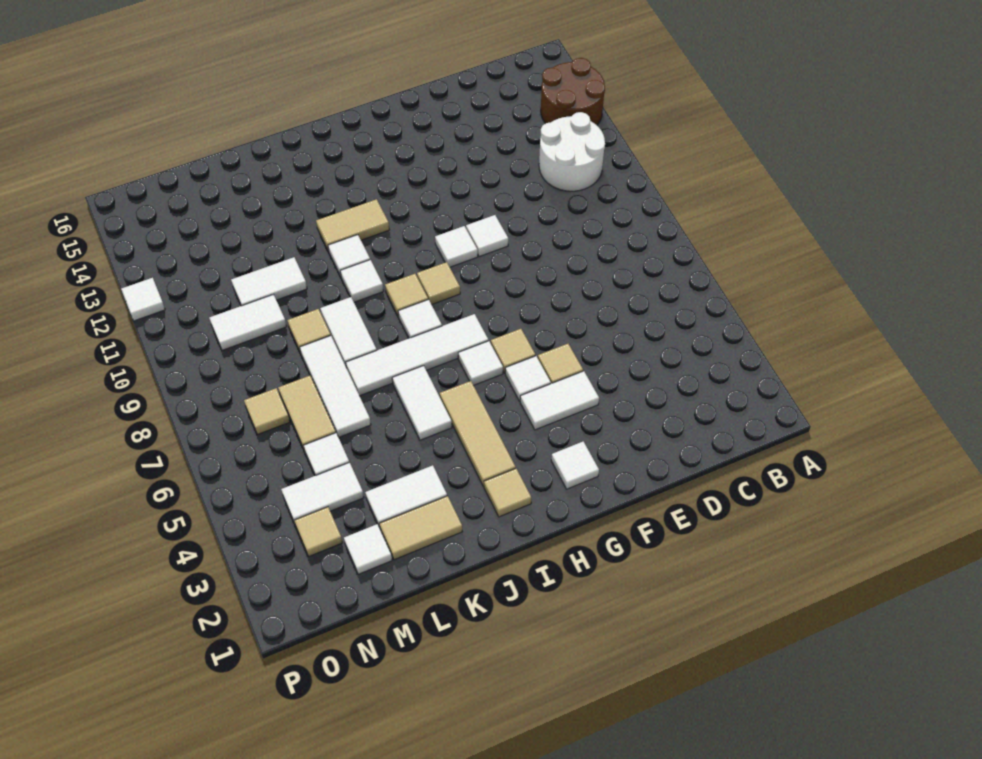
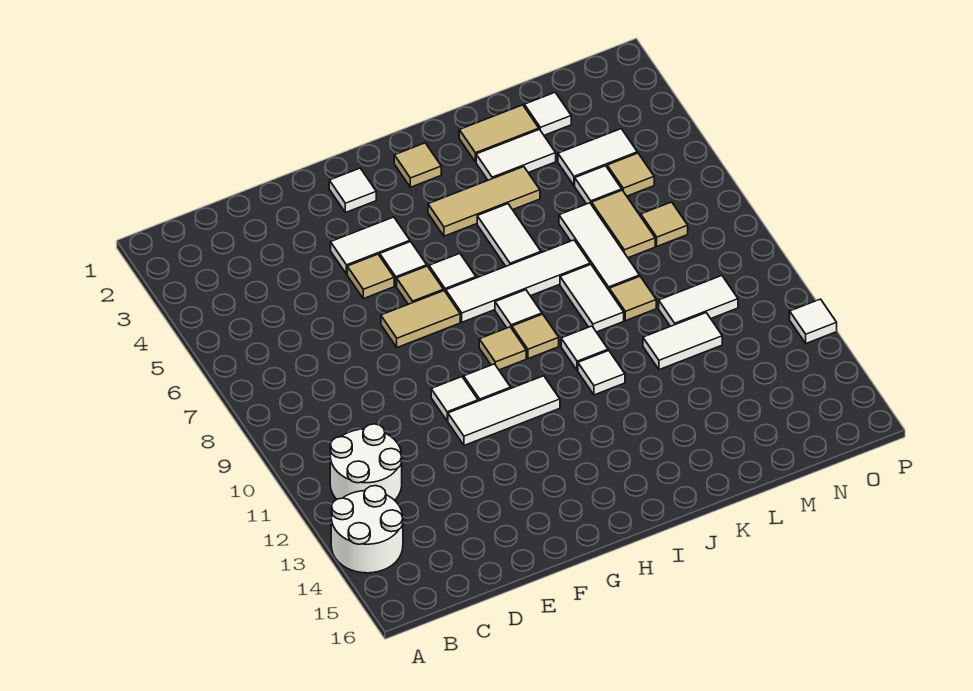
brown 2x2 round brick [541,58,605,125] -> white 2x2 round brick [331,486,403,573]
none -> white 1x3 tile [448,376,560,445]
tan 1x3 tile [440,381,516,486] -> tan 1x3 tile turned to [428,167,540,236]
tan 1x2 tile [316,199,389,251] -> tan 1x2 tile moved to [381,291,460,347]
tan 1x1 tile [294,507,342,556] -> tan 1x1 tile moved to [607,153,654,196]

